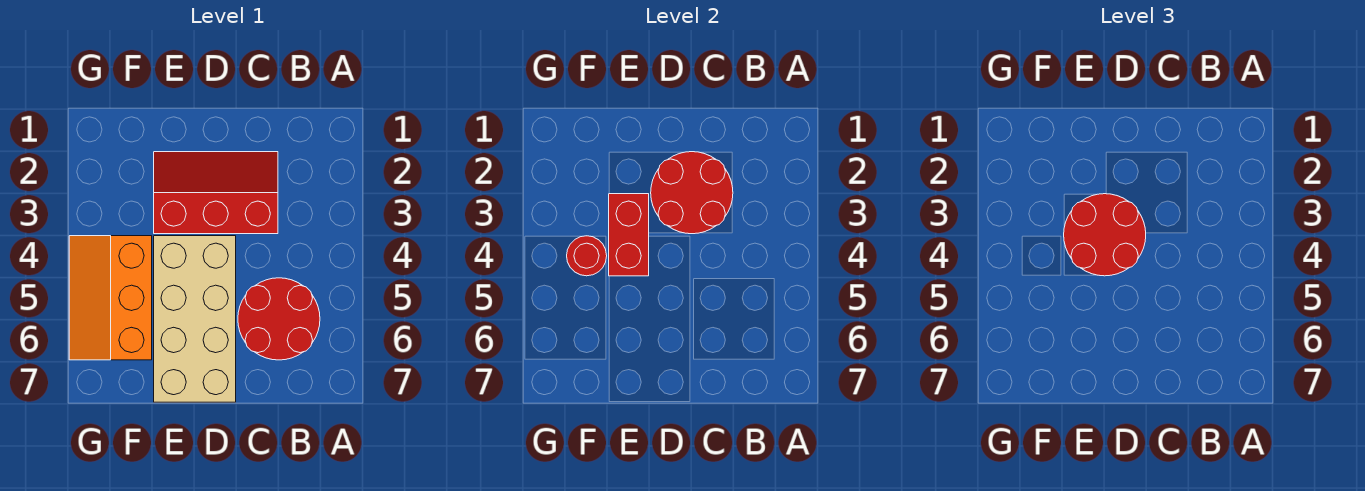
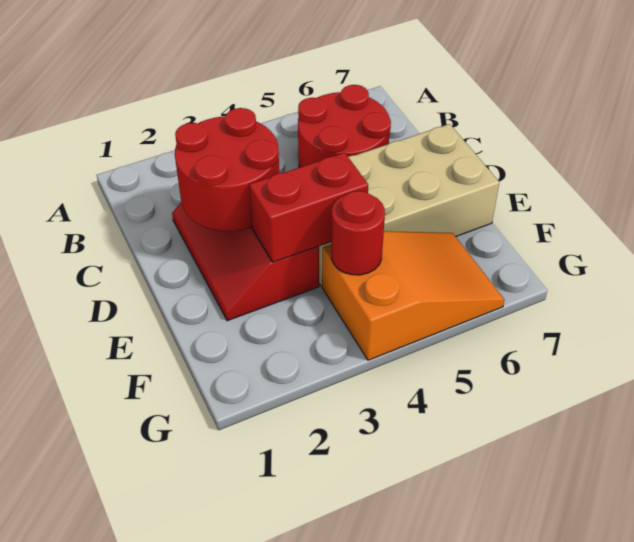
red 2x2 round brick [1064,194,1146,276] -> none
orange 2x3 slope [69,236,152,360] -> orange 2x3 slope turned to [322,231,504,360]

